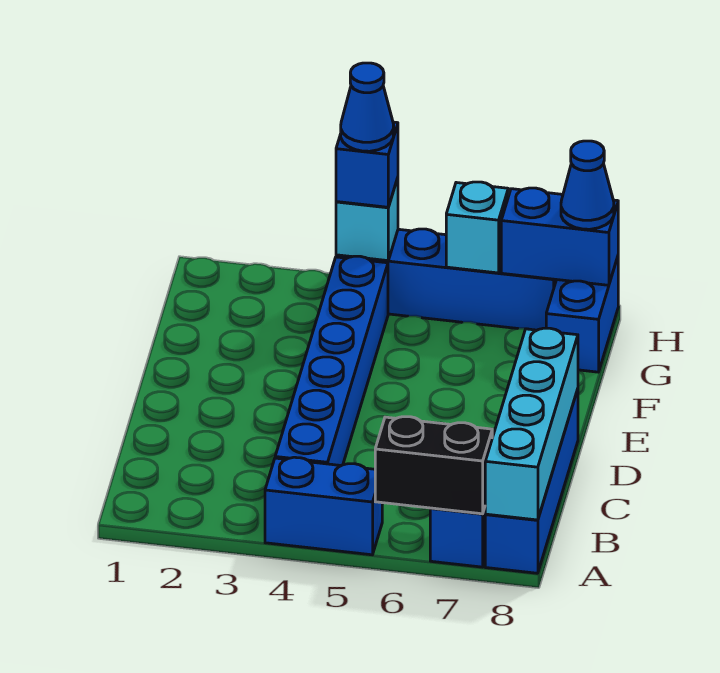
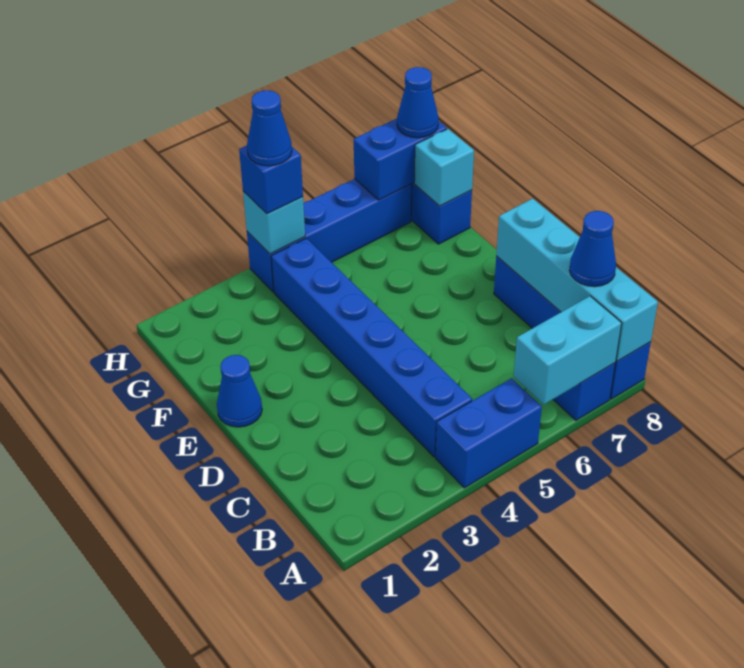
black 1x2 brick [375,417,492,514] -> cyan 1x2 brick [514,296,622,404]
none -> blue 1x1 cone [569,211,616,287]
none -> blue 1x1 cone [217,355,262,427]
cyan 1x1 brick [446,182,508,273] -> cyan 1x1 brick moved to [414,129,474,206]

